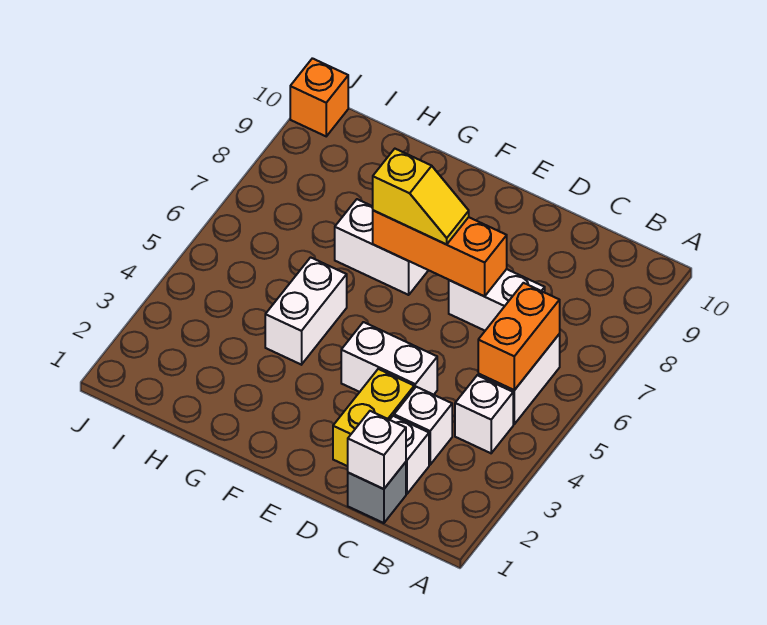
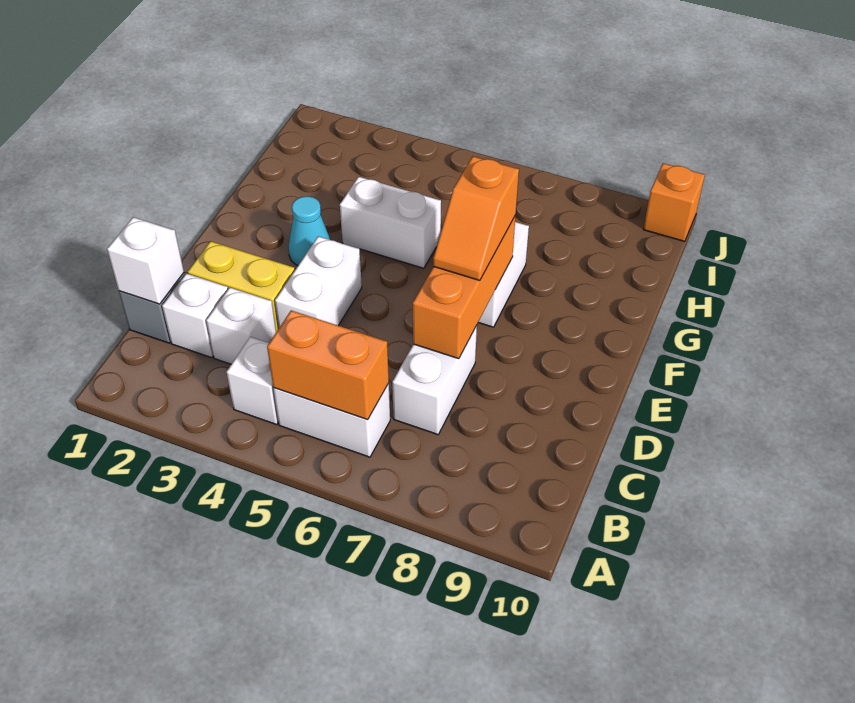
yellow 1x2 slope [373,149,469,244] -> orange 1x2 slope [433,156,519,281]
none -> cyan 1x1 cone [288,196,330,266]

